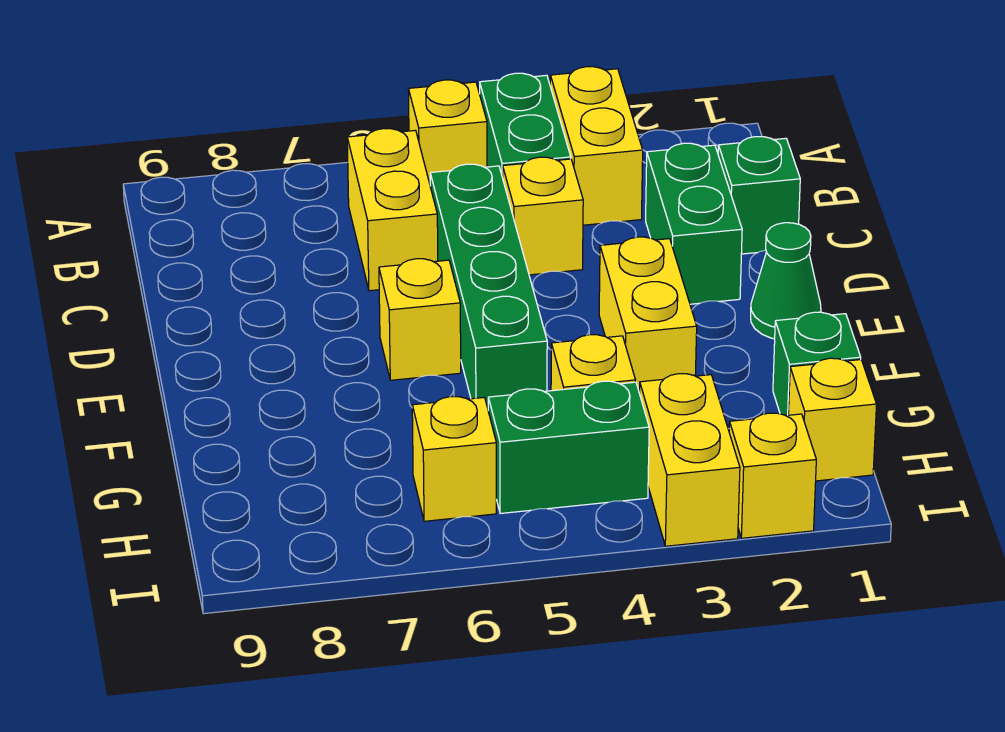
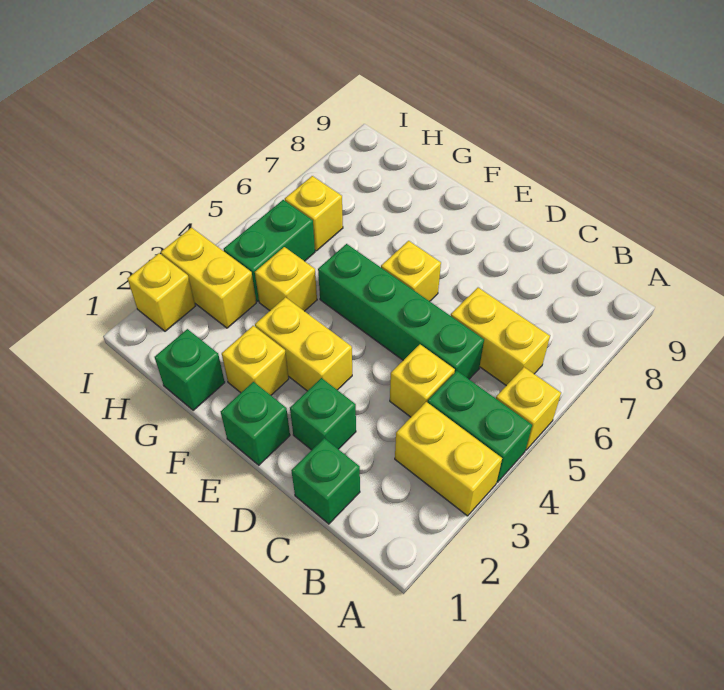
green 1x2 brick [646,143,742,304] -> green 1x1 brick [290,378,356,450]
green 1x1 cone [751,223,821,339] -> green 1x1 brick [220,382,290,465]
yellow 1x1 brick [788,358,877,481] -> yellow 1x1 brick moved to [222,326,289,395]

